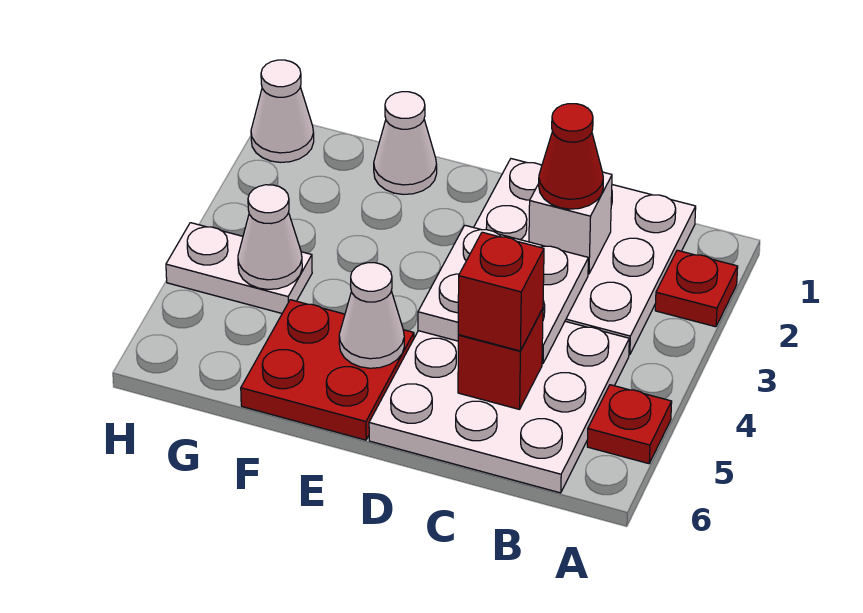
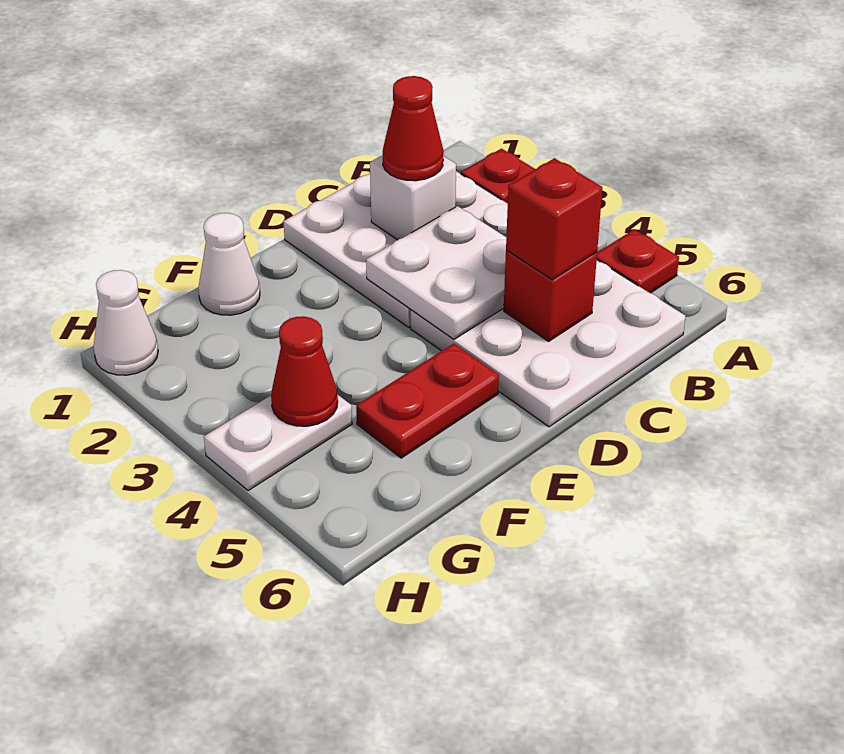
red 2x2 plate [241,300,414,440] -> red 1x2 plate [356,344,499,458]
white 1x1 cone [339,263,404,368] -> none
white 1x1 cone [238,185,302,289] -> red 1x1 cone [271,316,338,426]

